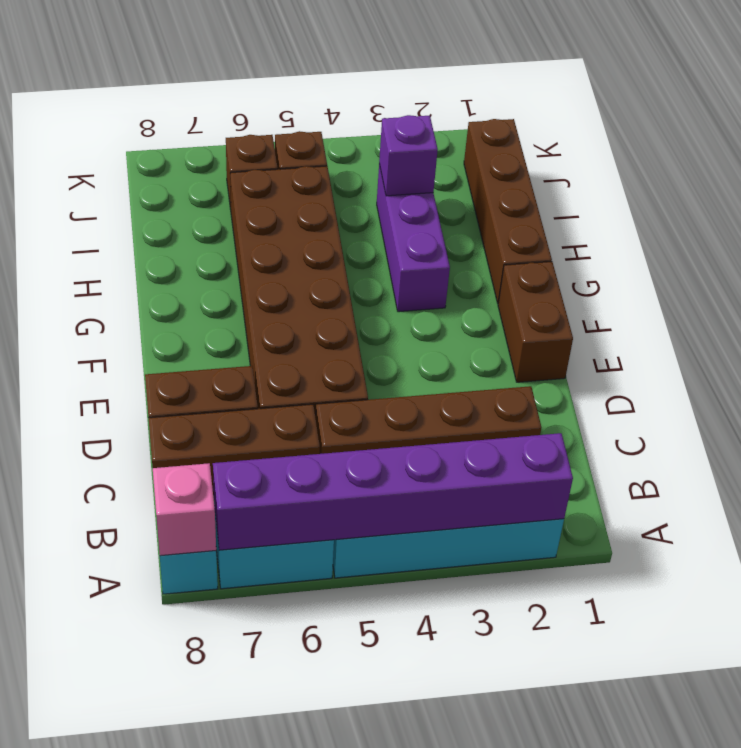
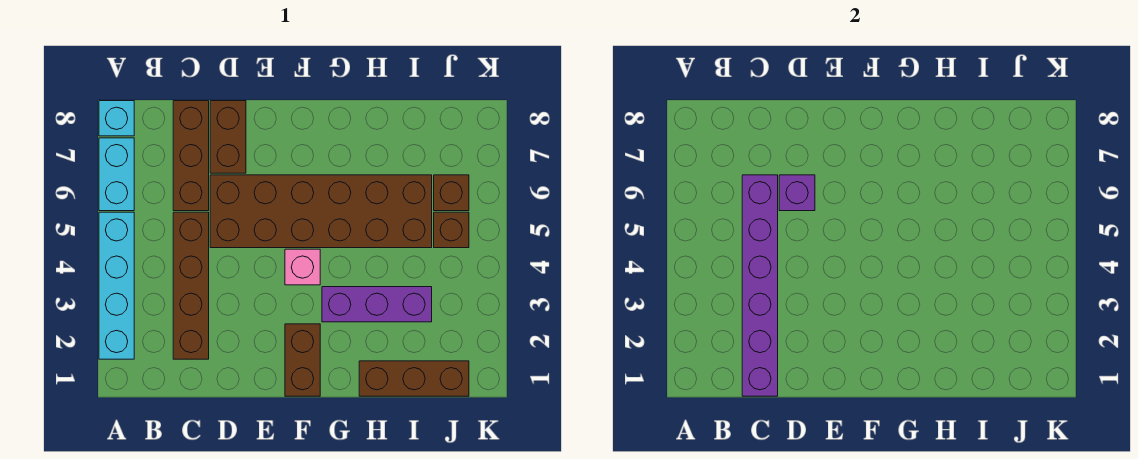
purple 1x6 brick [213,433,573,550] -> purple 1x6 brick moved to [742,175,778,396]
pink 1x1 brick [153,463,216,556] -> pink 1x1 brick moved to [285,249,320,285]
brown 1x2 brick [498,262,573,382] -> brown 1x2 brick turned to [285,324,320,396]
brown 1x4 brick [464,119,552,303] -> brown 1x3 brick [359,361,469,396]
purple 1x1 brick [379,115,438,196] -> purple 1x1 brick moved to [779,175,815,211]

